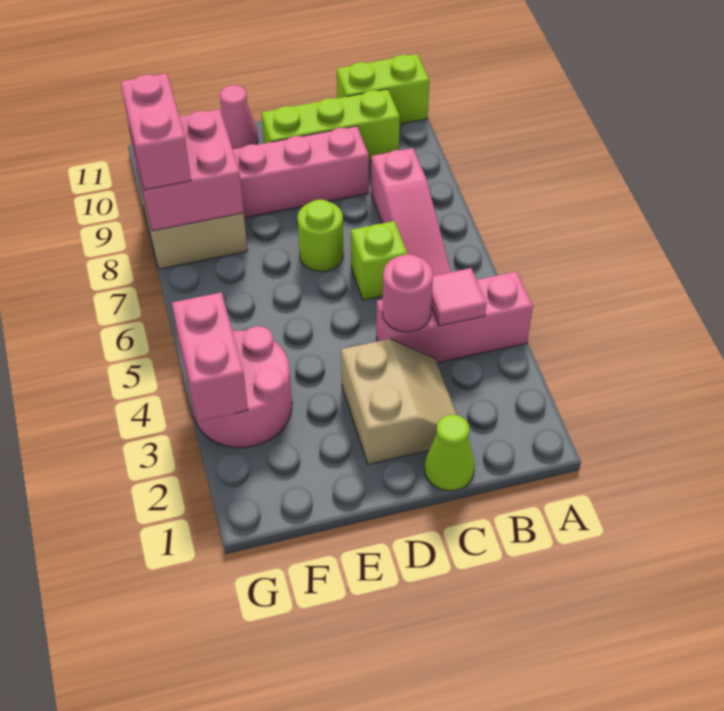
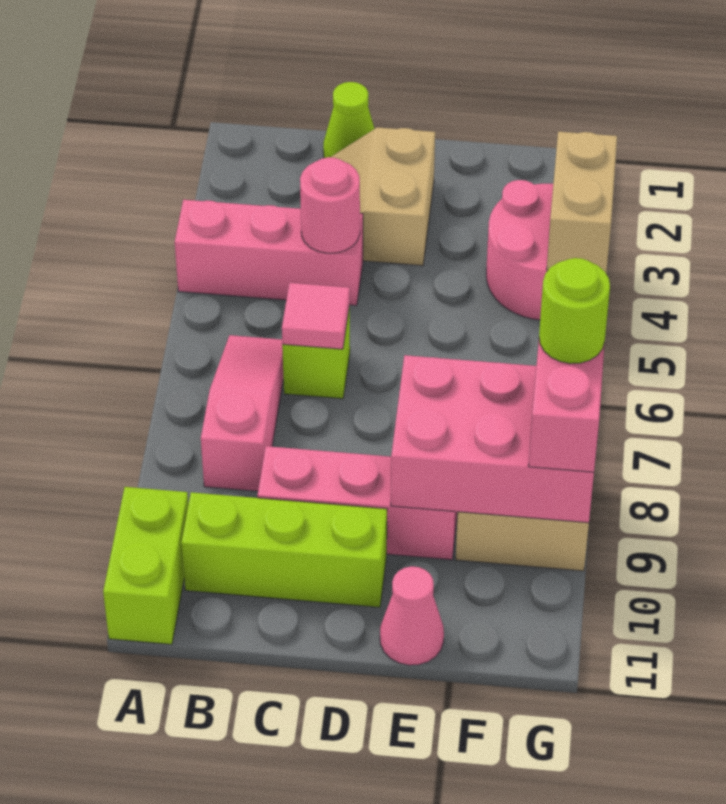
lime 1x2 brick [337,54,429,124] -> lime 1x2 brick turned to [103,487,188,644]
pink 1x1 tile [431,268,487,326] -> pink 1x1 tile moved to [282,283,350,349]
lime 1x1 round brick [298,200,343,271] -> lime 1x1 round brick moved to [539,258,610,364]
pink 2x2 brick [130,109,244,231] -> pink 2x3 brick [391,355,594,523]
pink 1x2 brick [172,293,248,421] -> tan 1x2 brick [547,132,617,273]

